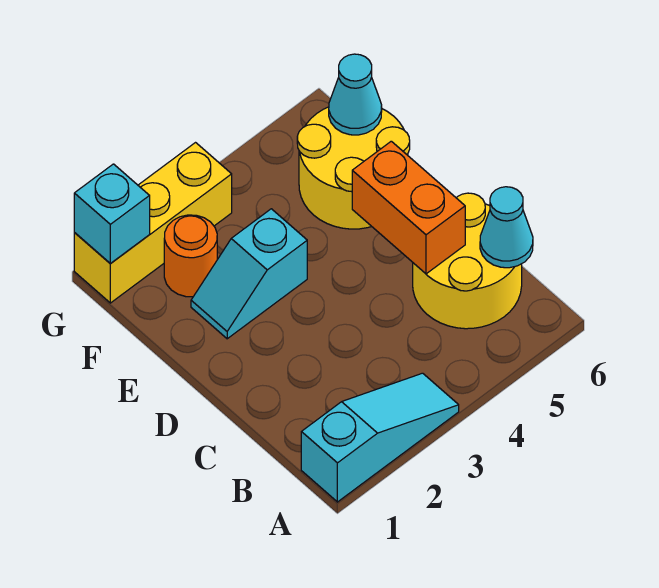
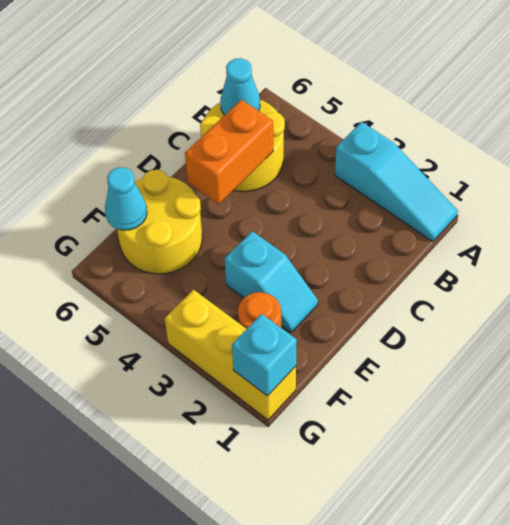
cyan 1x3 slope [301,373,459,502] -> cyan 1x3 slope turned to [335,122,458,242]

